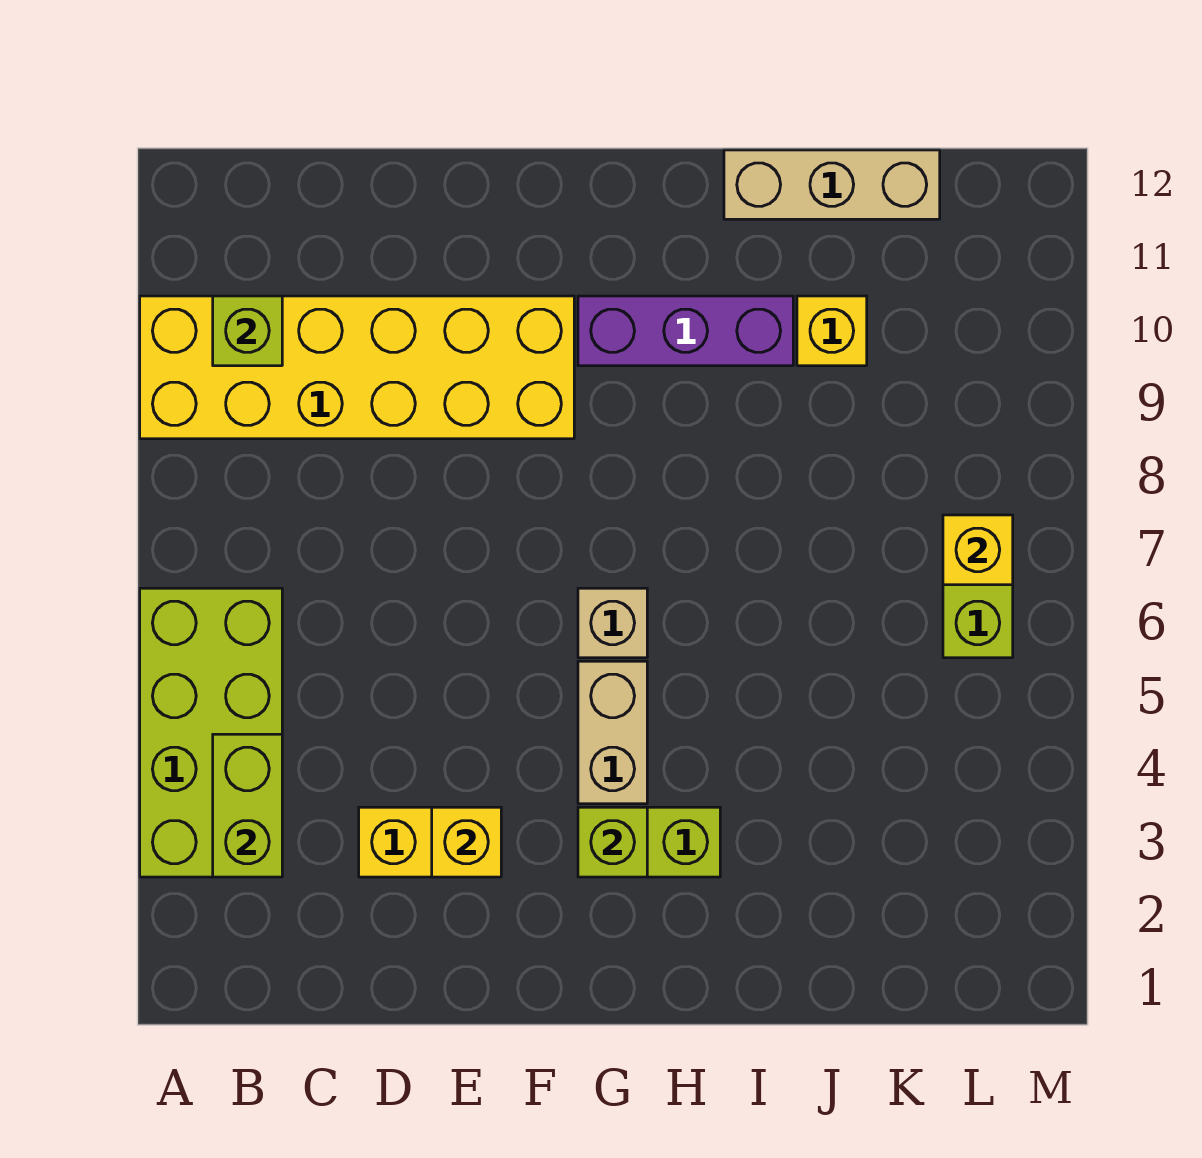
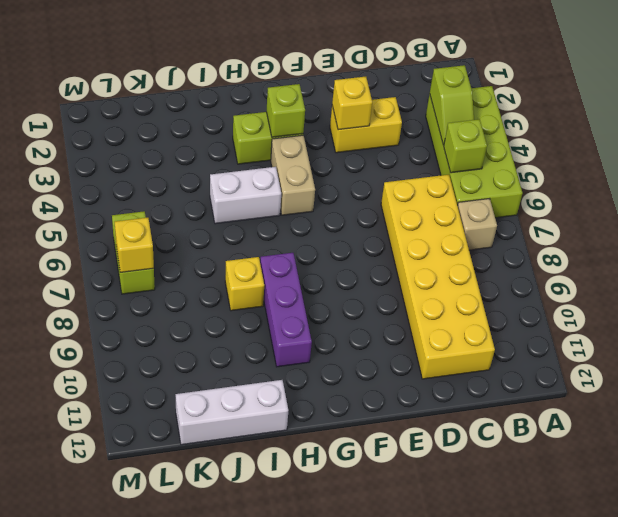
yellow 2x6 brick [140,296,574,439] -> yellow 2x6 brick turned to [381,175,495,379]
lime 1x2 brick [213,734,282,877] -> lime 1x2 slope [430,65,474,145]
lime 1x1 brick [213,296,282,366] -> lime 1x1 brick moved to [444,119,487,173]
tan 1x1 brick [578,588,647,658] -> tan 1x1 brick moved to [457,199,497,250]
purple 1x3 brick [578,296,793,366] -> purple 1x3 brick turned to [260,253,312,367]
none -> white 1x2 brick [210,167,281,224]
tan 1x3 brick [724,150,940,219] -> white 1x3 brick [176,380,288,445]
yellow 1x1 brick [797,296,867,366] -> yellow 1x1 brick moved to [225,257,264,311]

